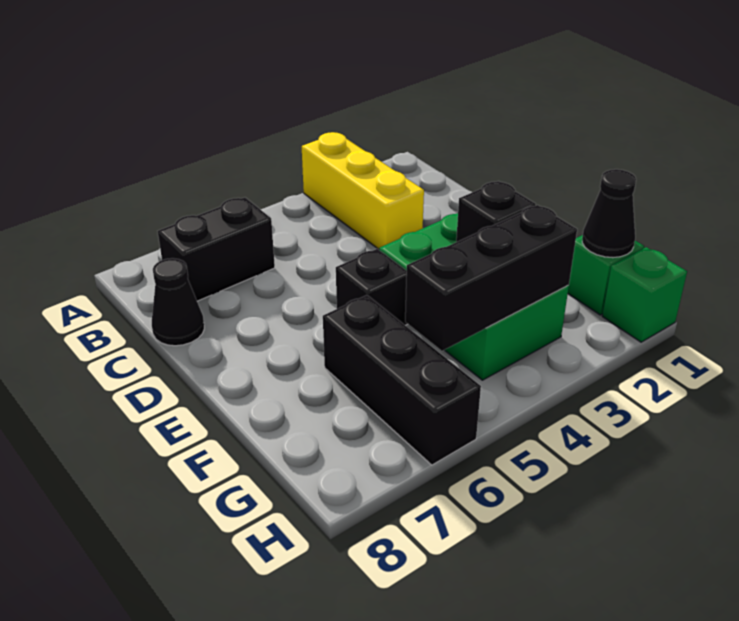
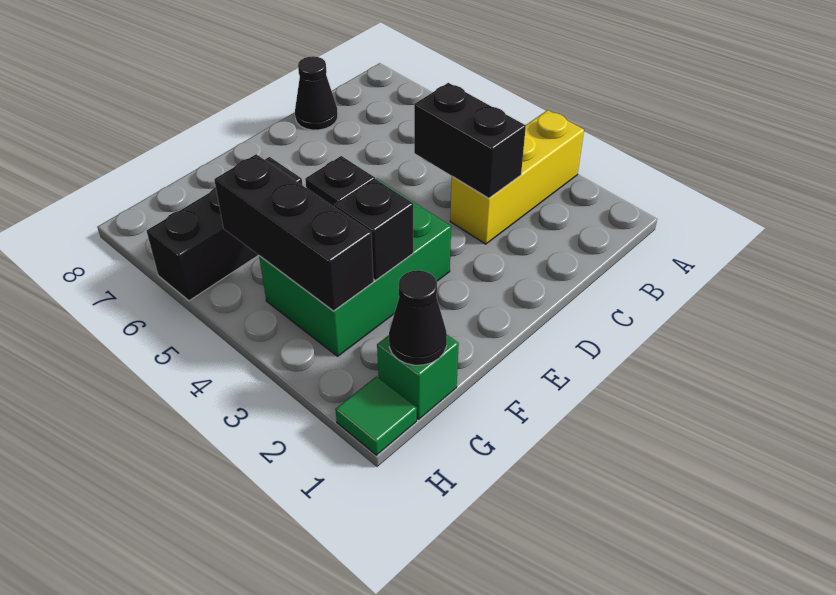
black 1x2 brick [158,197,275,301] -> black 1x2 brick moved to [414,83,526,198]
green 1x1 brick [602,247,687,342] -> green 1x1 tile [335,376,417,455]

